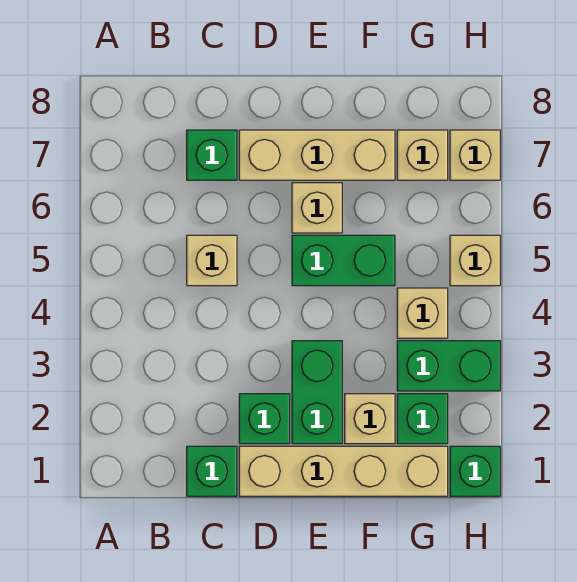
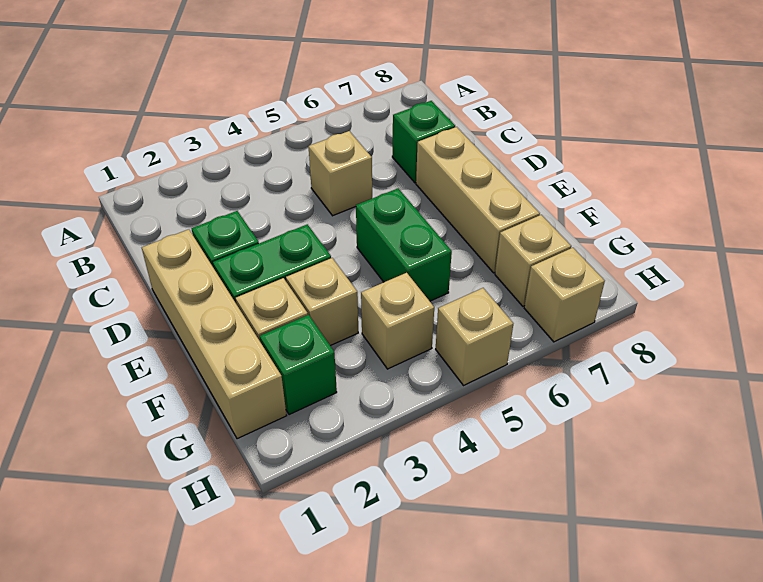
green 1x1 brick [187,446,237,496] -> none
tan 1x1 brick [292,183,342,233] -> tan 1x1 brick moved to [286,258,358,346]
green 1x2 brick [397,341,500,391] -> none
green 1x1 brick [450,446,500,496] -> none

